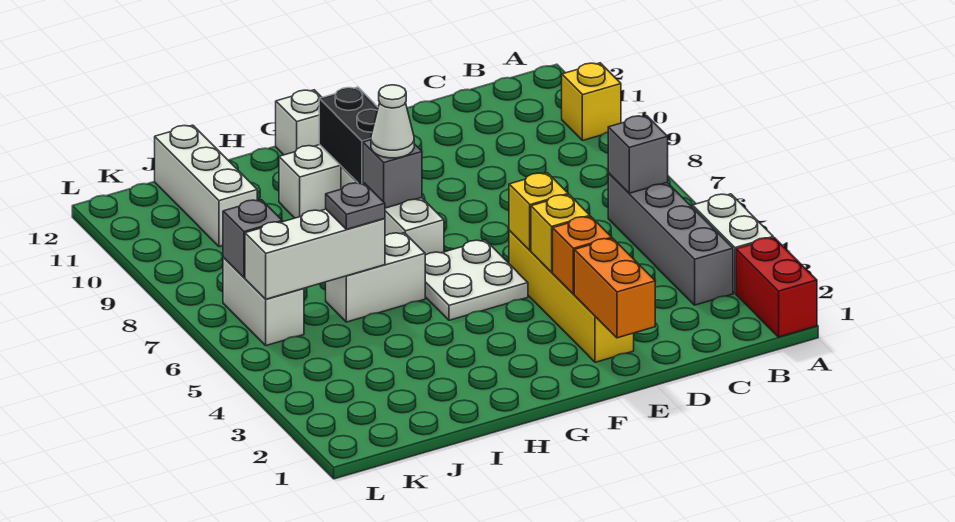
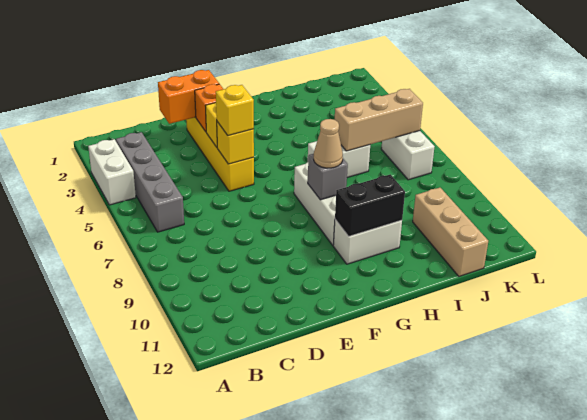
red 1x2 brick [736,238,817,337] -> none
yellow 1x1 brick [562,63,621,141] -> yellow 1x1 brick moved to [216,85,254,136]
grey 1x1 brick [608,116,668,193] -> none
orange 1x2 brick [574,238,655,338] -> orange 1x2 brick turned to [158,70,219,124]
white 2x2 plate [425,240,528,320] -> none
white 1x1 cone [371,85,414,158] -> tan 1x1 cone [314,119,343,168]
black 1x2 brick [319,87,378,184] -> black 1x2 brick turned to [335,174,405,236]
white 1x1 brick [276,90,322,155] -> none
white 1x3 brick [245,209,385,299] -> tan 1x3 brick [335,89,423,151]
grey 1x1 plate [326,183,385,229] -> none
white 1x3 brick [155,125,257,246] -> tan 1x3 brick [413,188,488,276]
grey 1x1 brick [223,200,282,277] -> none

